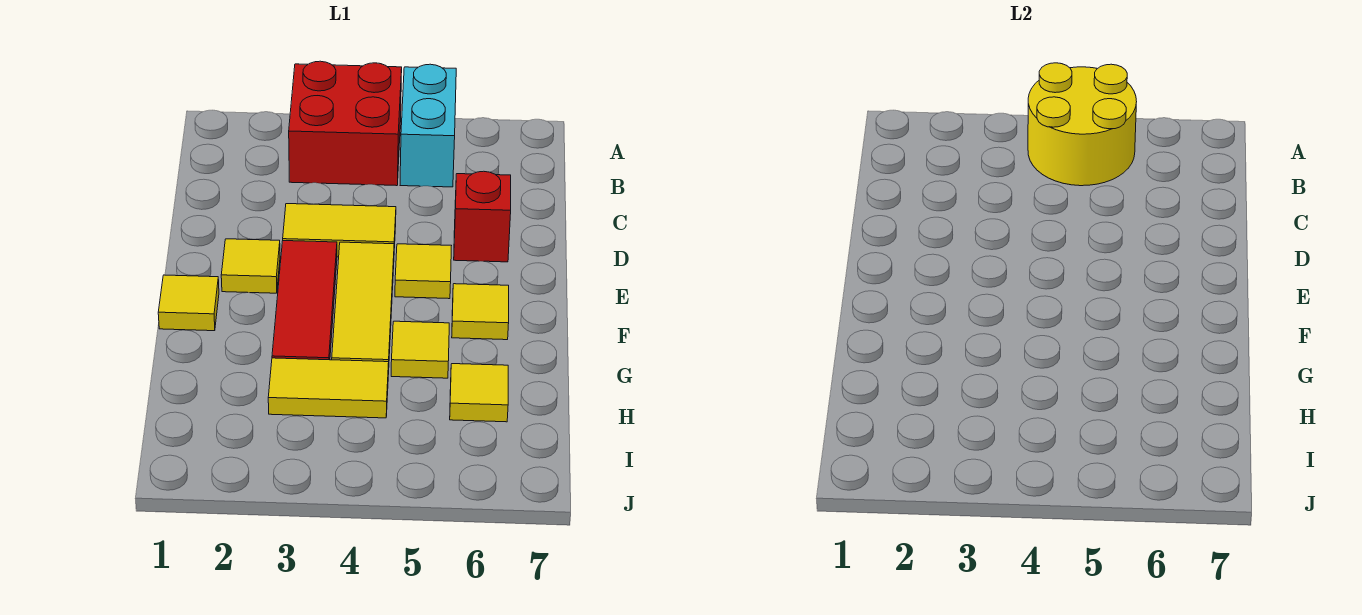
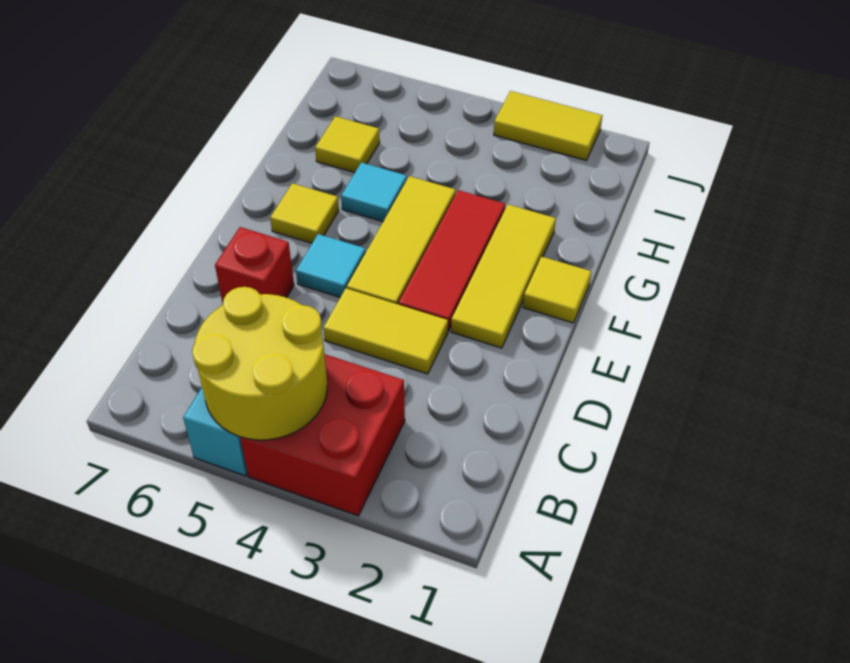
yellow 1x1 tile [221,239,280,293] -> yellow 1x3 tile [451,204,556,348]
yellow 1x1 tile [395,244,451,299] -> cyan 1x1 tile [296,234,366,297]
yellow 1x1 tile [391,321,449,378] -> cyan 1x1 tile [341,162,407,222]
yellow 1x2 tile [268,358,389,418] -> yellow 1x2 tile moved to [494,91,602,160]

